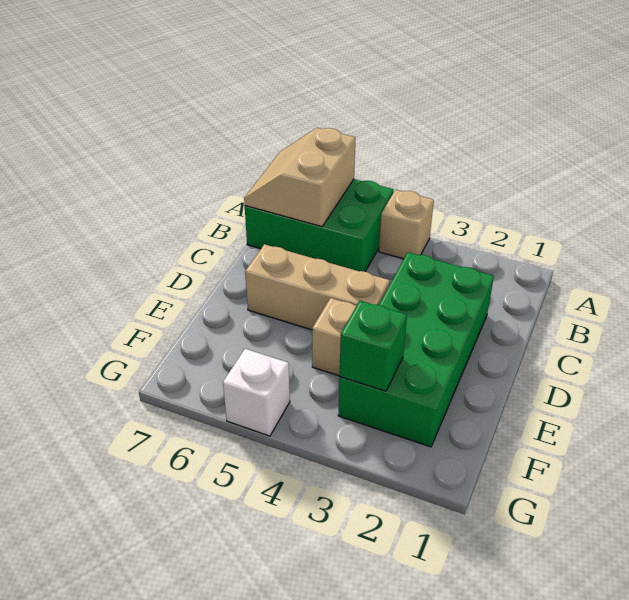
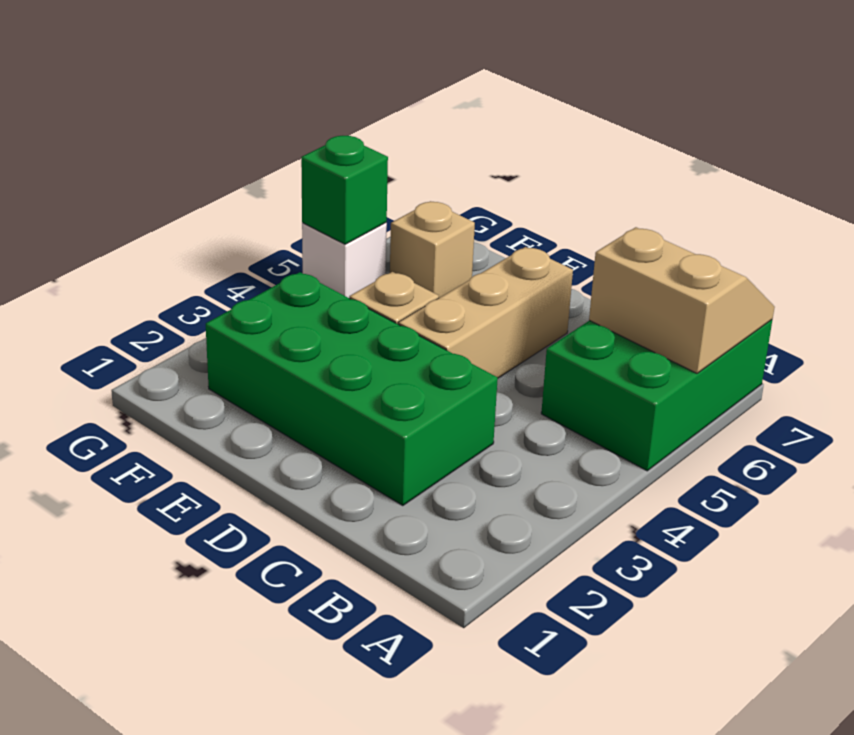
tan 1x1 brick [379,190,434,259] -> tan 1x1 brick moved to [390,201,475,298]
green 1x1 brick [340,301,407,391] -> green 1x1 brick moved to [301,136,388,244]

